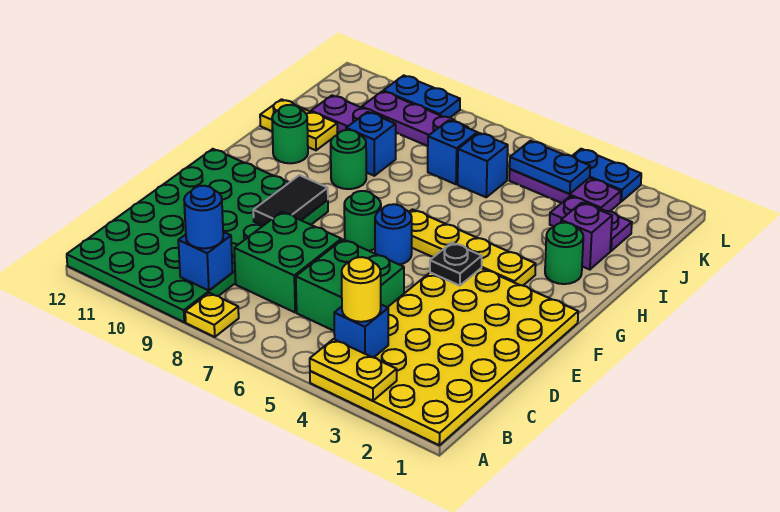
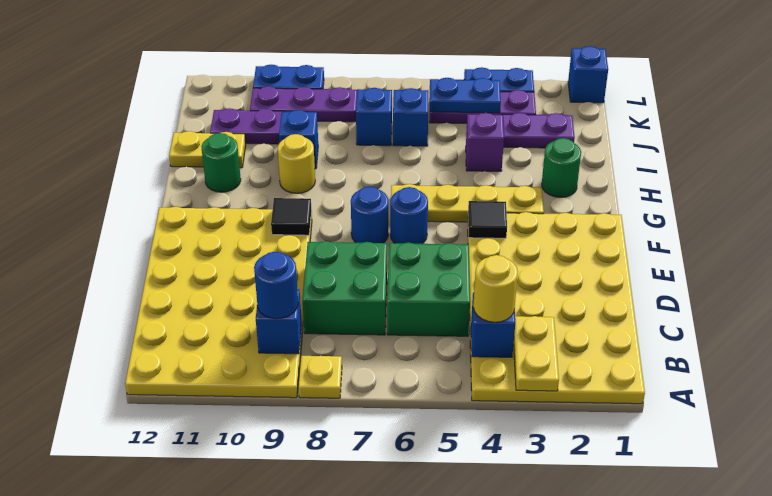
yellow 1x2 plate [310,339,397,401] -> yellow 1x2 plate turned to [514,316,559,391]
green 4x6 plate [67,149,328,322] -> yellow 4x6 plate [125,207,312,398]
black 1x2 tile [253,175,328,226] -> black 1x1 tile [271,198,311,235]
black 1x1 plate [430,243,482,286] -> black 1x1 tile [468,201,507,238]
green 1x1 round brick [344,191,381,251] -> blue 1x1 round brick [351,187,388,243]
green 1x1 round brick [331,130,366,189] -> yellow 1x1 round brick [278,134,315,193]
purple 1x1 brick [561,203,612,270] -> purple 1x1 brick moved to [466,113,504,171]
none -> blue 1x1 brick [568,46,608,103]

